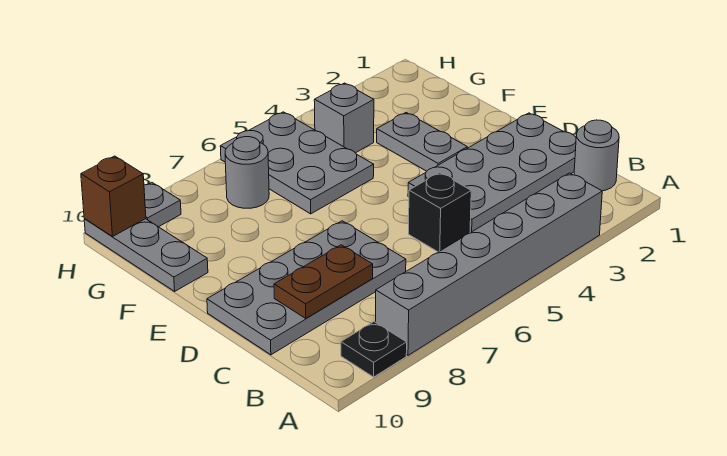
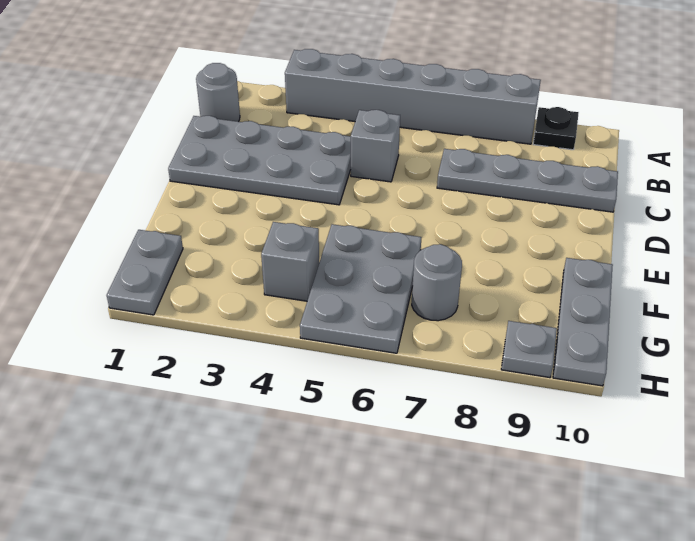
black 1x1 brick [409,173,471,252] -> grey 1x1 brick [351,110,400,182]
grey 2x4 plate [207,221,406,355] -> grey 1x4 plate [437,149,618,212]
brown 1x2 plate [274,245,373,318] -> none
grey 1x2 plate [377,113,467,171] -> grey 1x2 plate moved to [107,230,183,315]
brown 1x1 brick [81,156,146,236] -> none

